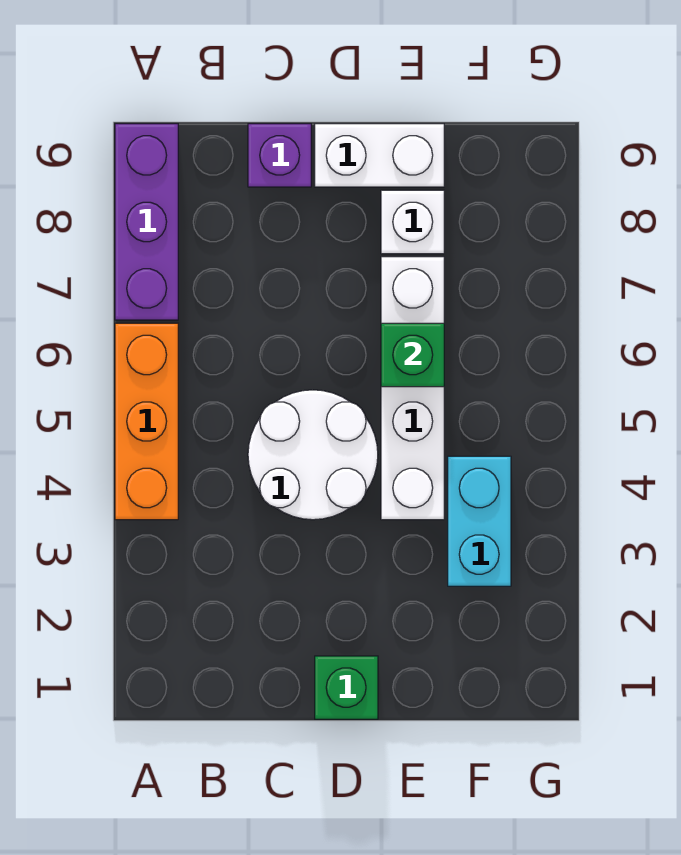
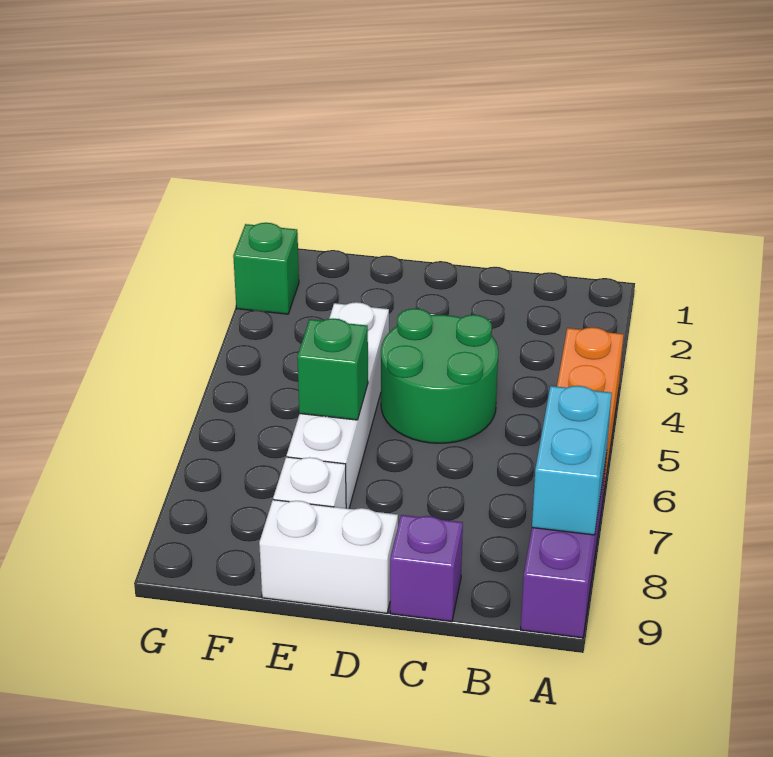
white 2x2 round brick [248,390,378,520] -> green 2x2 round brick [381,309,498,443]
green 1x1 brick [315,656,378,719] -> green 1x1 brick moved to [233,223,299,314]
cyan 1x2 brick [448,456,511,586] -> cyan 1x2 brick moved to [532,386,612,535]

